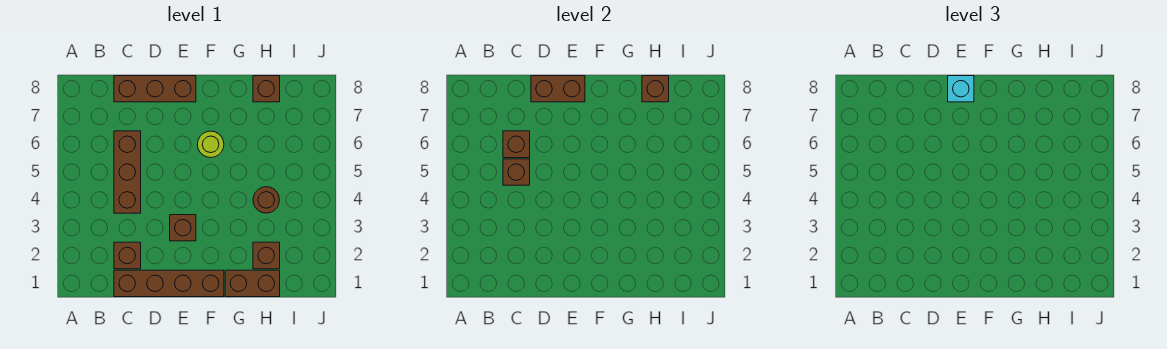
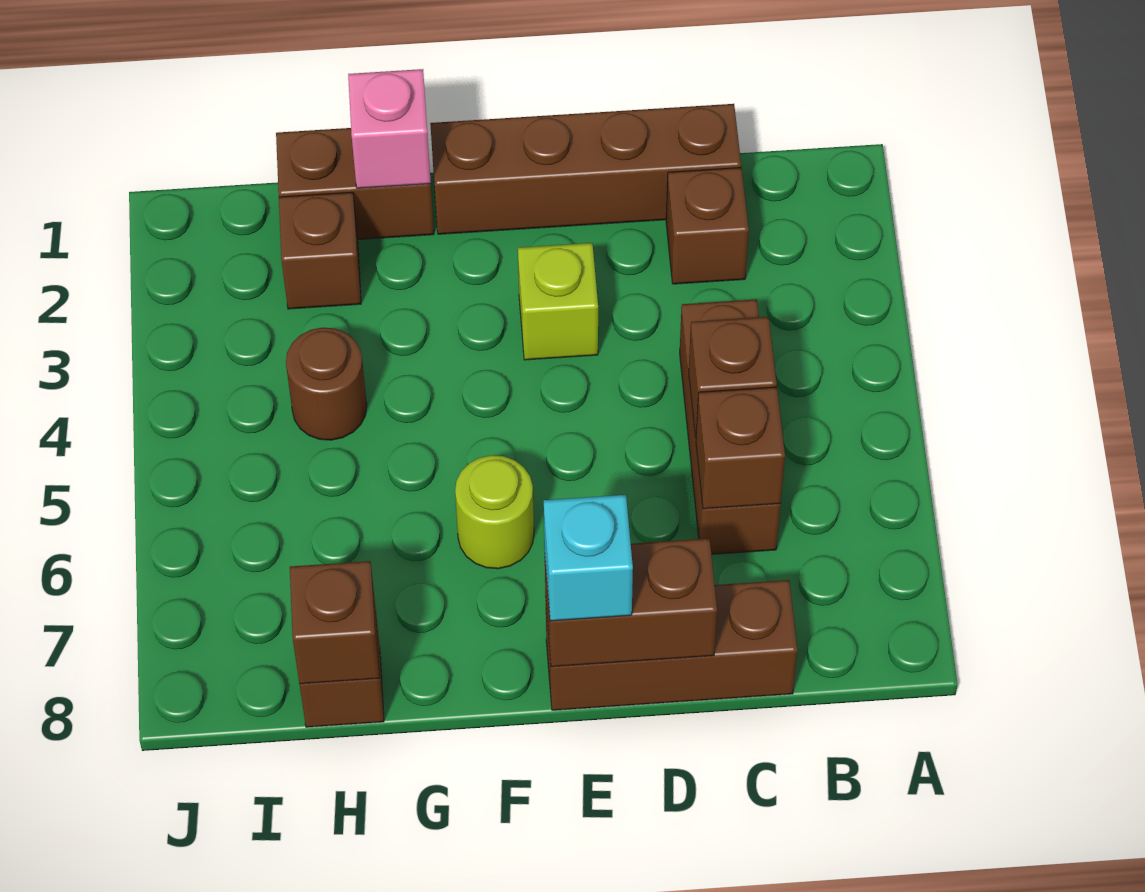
brown 1x1 brick [170,215,196,241] -> lime 1x1 brick [518,243,598,360]
none -> pink 1x1 brick [348,69,431,188]

